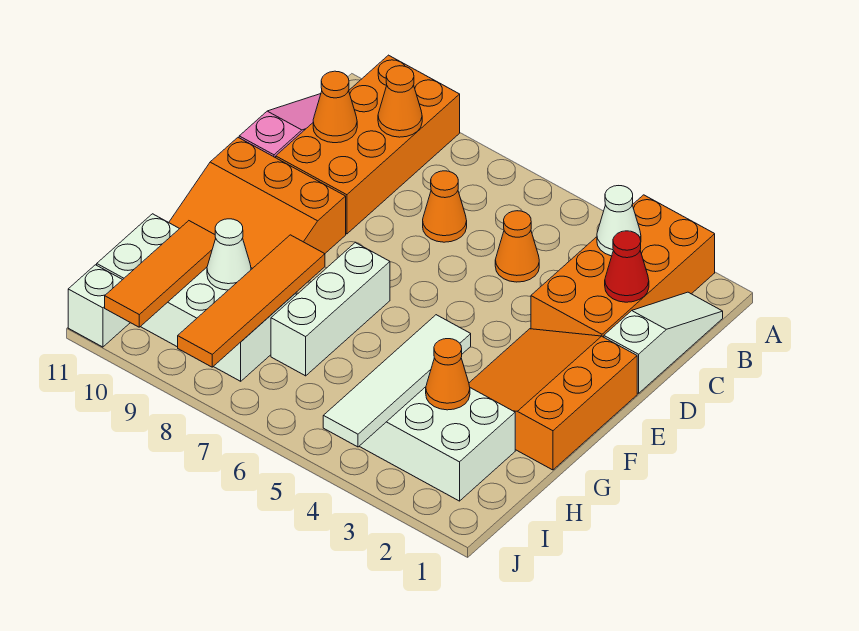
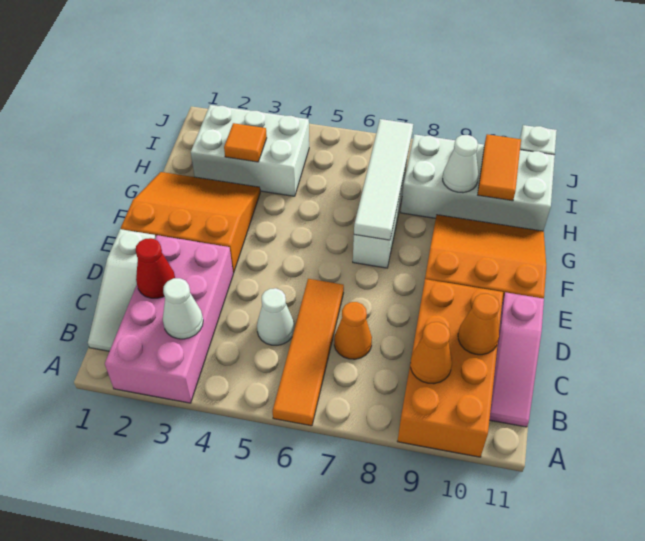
orange 2x4 brick [531,195,715,337] -> pink 2x4 brick [105,235,233,403]
orange 1x1 cone [495,211,539,282] -> white 1x1 cone [257,288,294,345]
orange 3x3 slope [469,329,637,470] -> orange 3x3 slope turned to [121,172,260,273]
white 1x4 tile [323,315,471,447] -> white 1x4 tile moved to [354,119,413,240]
orange 1x4 tile [178,235,325,367] -> orange 1x4 tile moved to [273,279,344,426]
orange 1x1 cone [426,339,470,410] -> orange 1x1 tile [224,123,267,162]
orange 1x3 tile [105,221,216,327] -> orange 1x2 tile [478,134,521,201]

